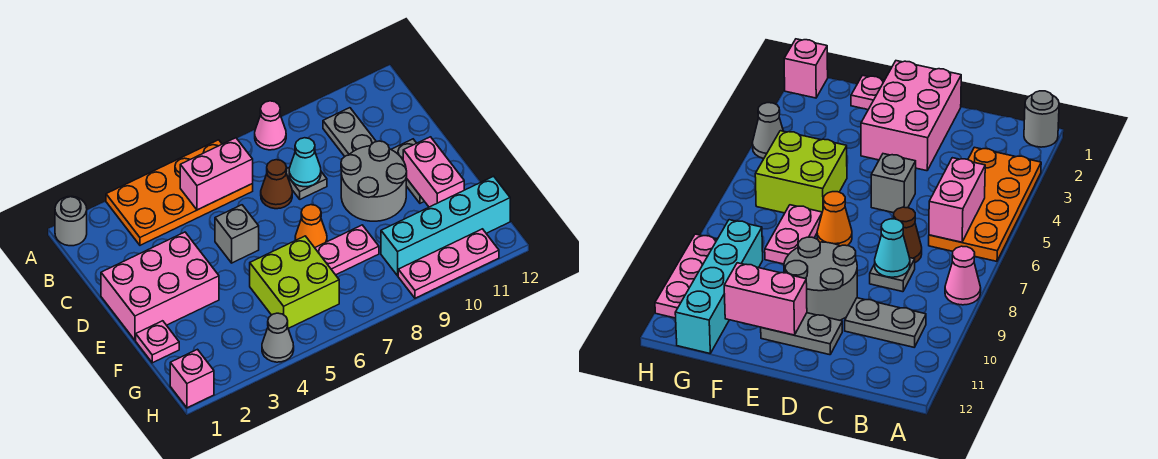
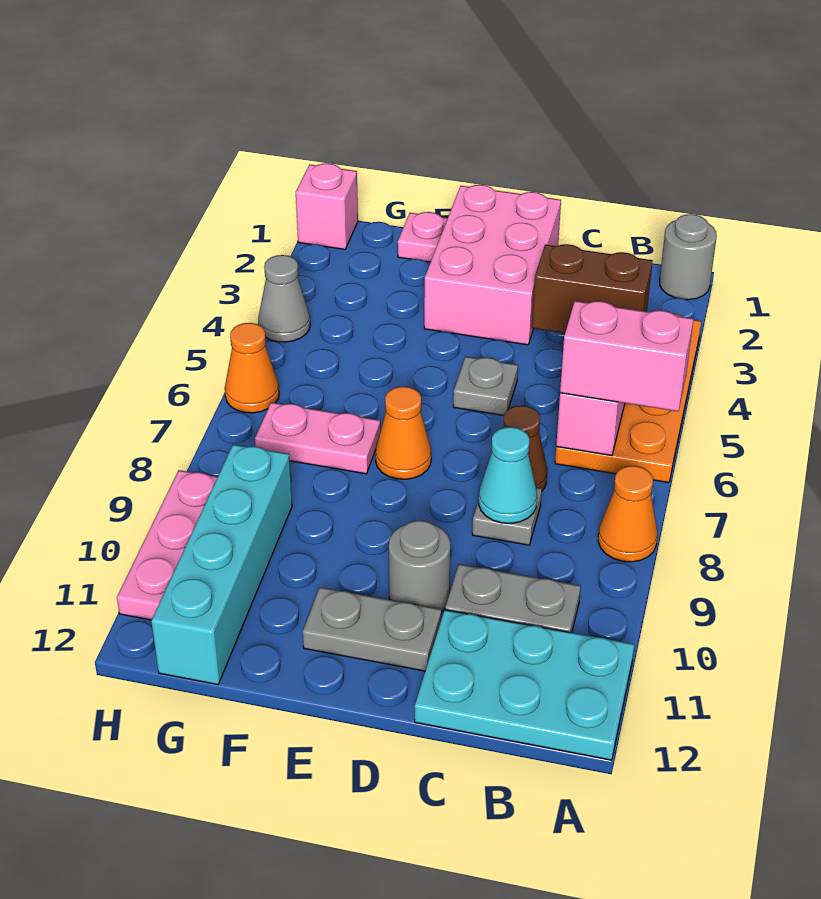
pink 1x1 cone [255,101,286,150] -> orange 1x1 cone [598,466,657,562]
none -> cyan 2x3 plate [415,610,634,760]
none -> brown 1x2 brick [532,244,653,333]
grey 1x1 brick [215,205,259,263] -> grey 1x1 plate [453,357,518,416]
grey 2x2 round brick [341,141,407,221] -> grey 1x1 round brick [389,520,450,612]
pink 1x2 brick [403,137,464,207] -> pink 1x2 brick moved to [560,301,694,411]
lime 2x2 brick [250,236,339,328] -> none
pink 1x2 plate [315,225,379,275] -> pink 1x2 plate turned to [255,402,381,474]
none -> orange 1x1 cone [225,323,279,413]

